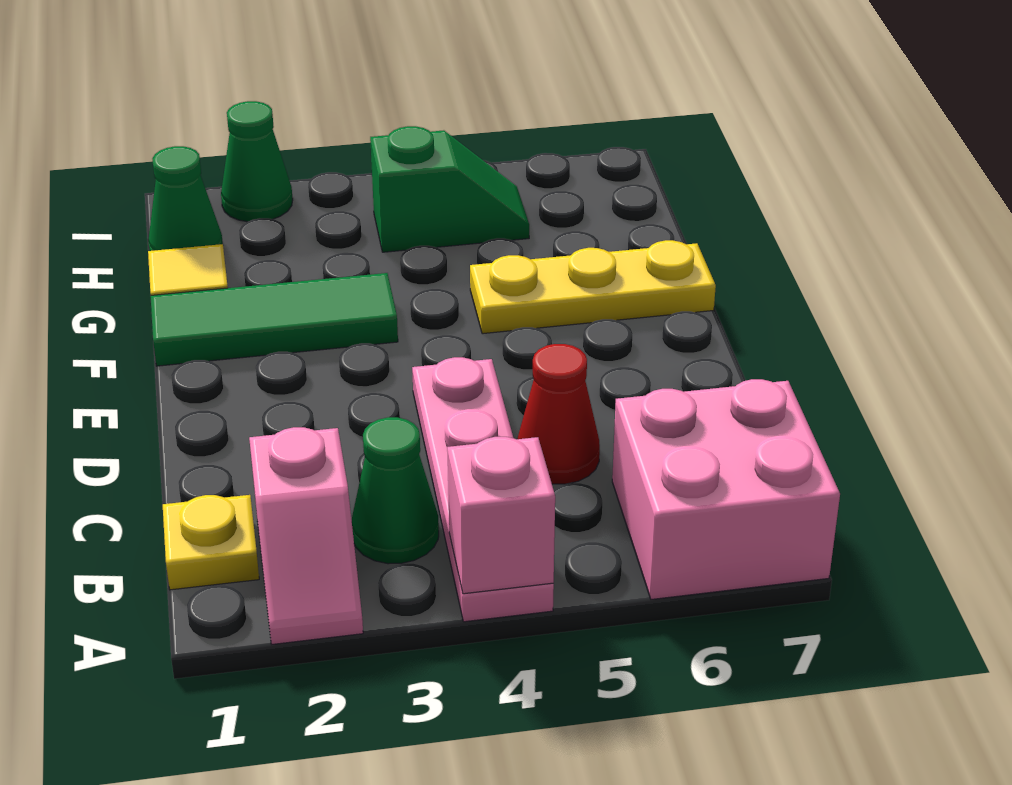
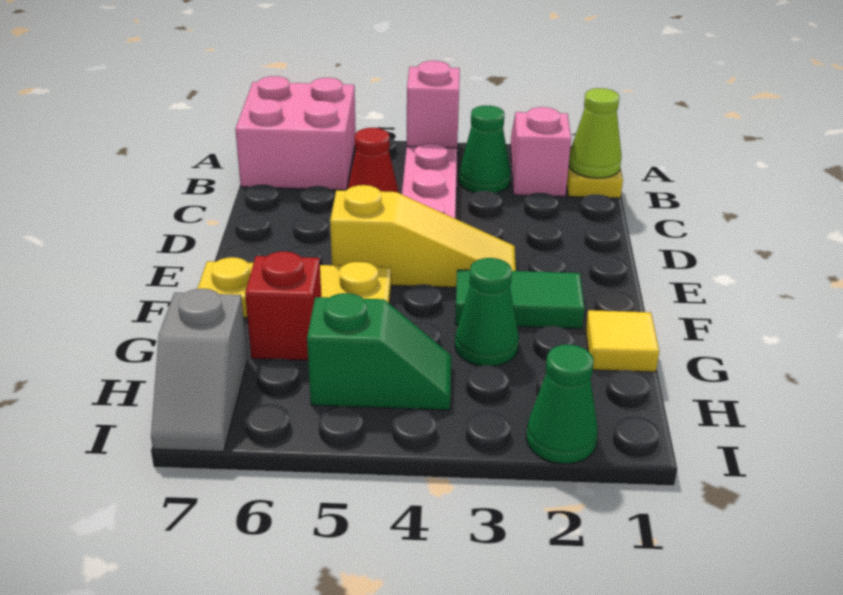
none -> lime 1x1 cone [569,88,622,178]
none -> yellow 1x3 slope [330,185,516,287]
green 1x3 tile [151,273,398,366] -> green 1x2 tile [455,269,585,329]
none -> red 1x1 brick [245,251,321,360]
green 1x1 cone [148,146,223,251] -> green 1x1 cone moved to [455,258,519,366]
green 1x2 slope [370,126,529,252] -> green 1x2 slope turned to [307,293,451,410]
none -> grey 1x2 slope [151,289,248,452]

